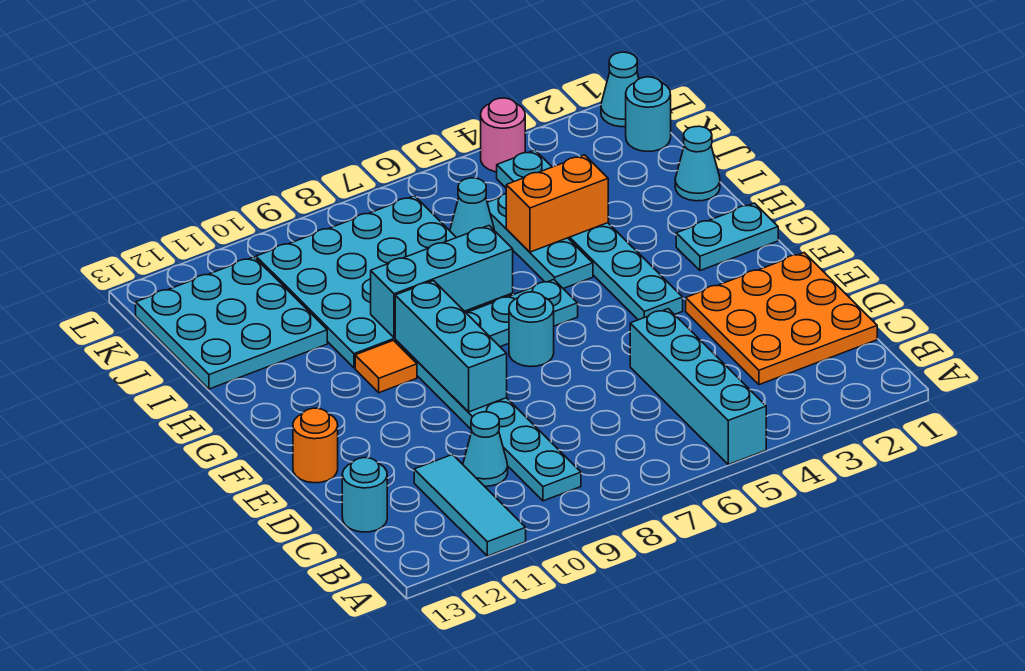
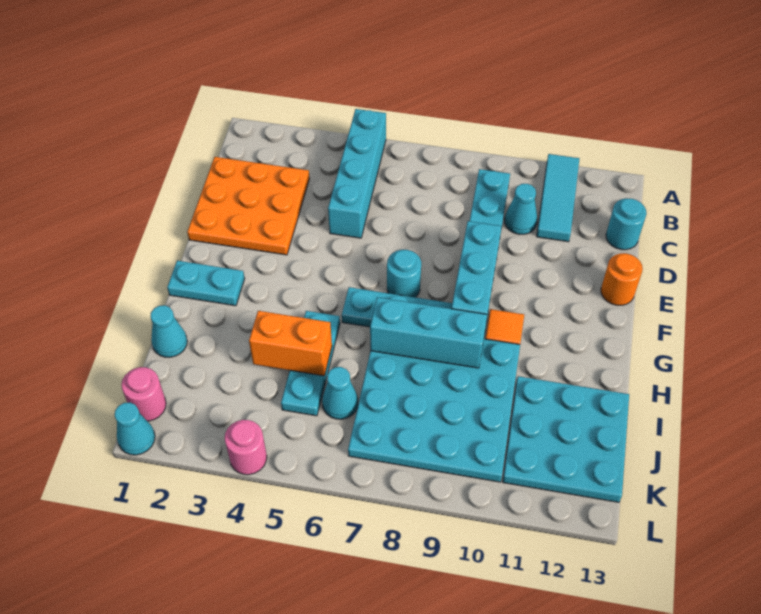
cyan 1x6 plate [497,150,683,320] -> none
cyan 1x1 round brick [626,77,671,151] -> pink 1x1 round brick [122,367,166,421]

